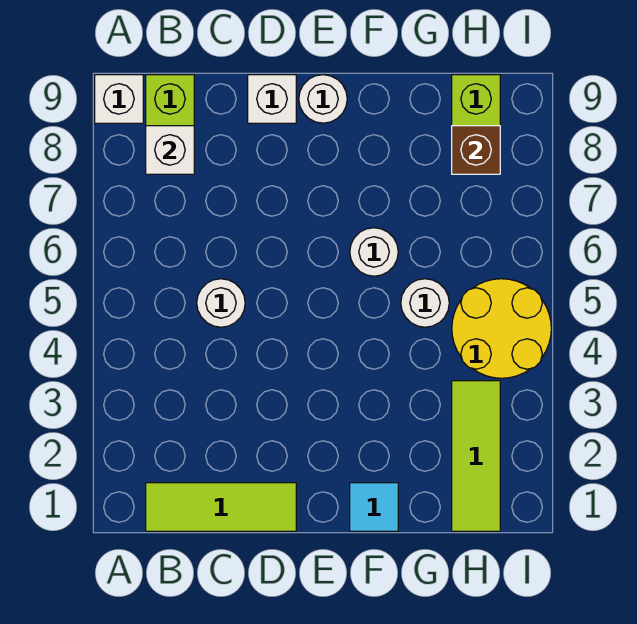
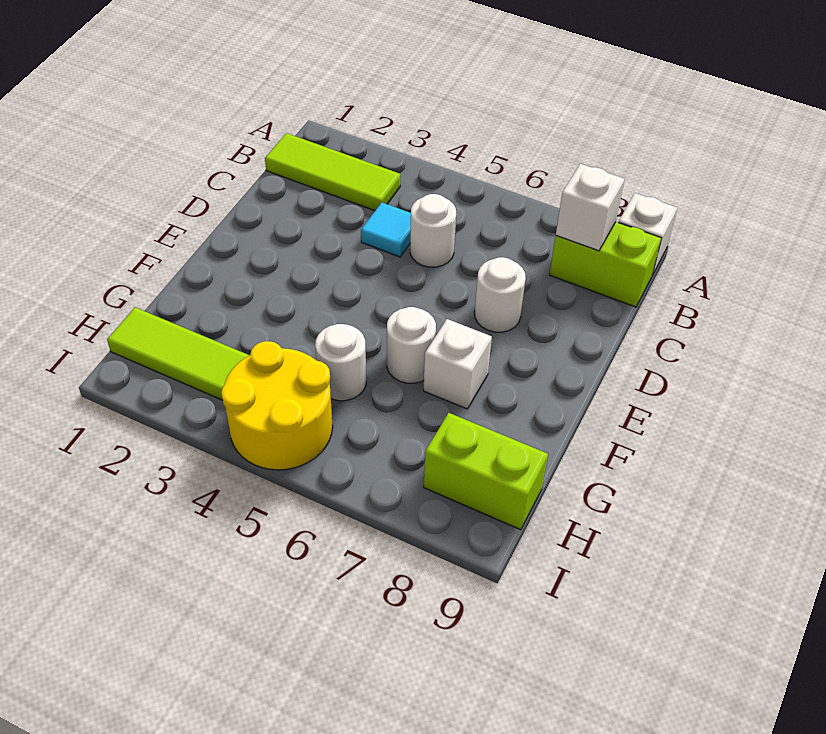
lime 1x3 tile [146,483,296,531] -> lime 1x3 tile turned to [265,133,400,211]
white 1x1 brick [248,75,296,123] -> white 1x1 brick moved to [424,319,492,409]
white 1x1 round brick [299,75,347,123] -> white 1x1 round brick moved to [475,257,526,332]
cyan 1x1 tile [350,483,398,531] -> cyan 1x1 tile moved to [361,202,411,257]
brown 1x1 brick [452,126,500,174] -> none

